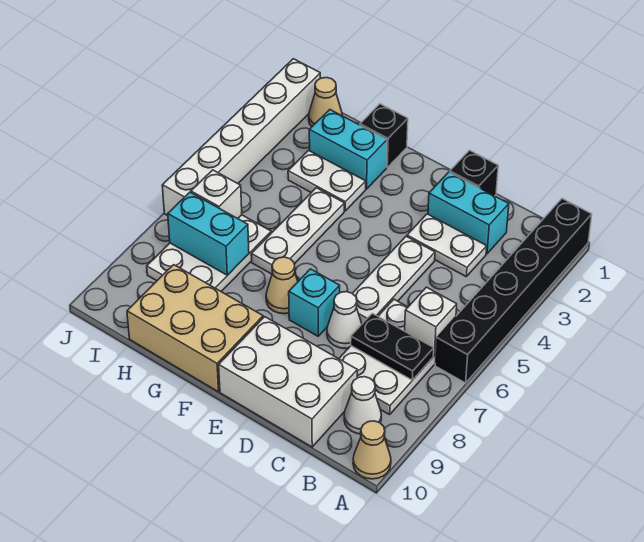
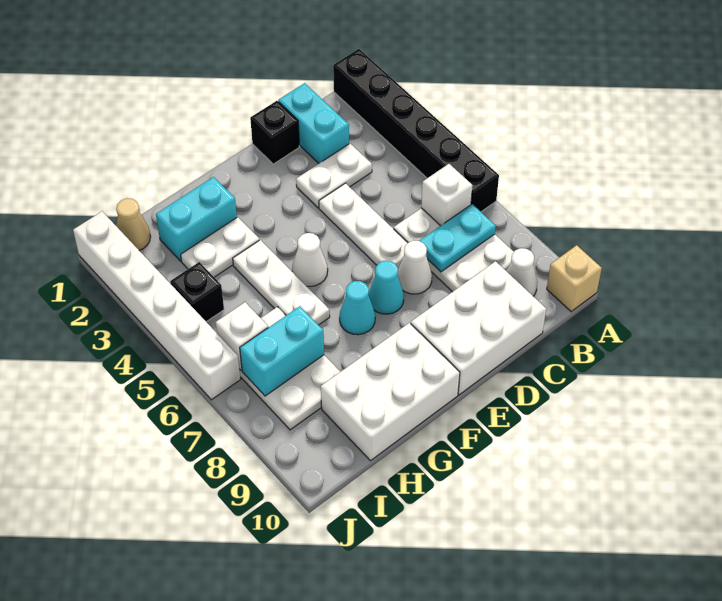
tan 1x1 cone [353,421,391,479] -> tan 1x1 brick [547,245,602,312]
black 1x2 plate [351,313,434,380] -> cyan 1x2 plate [419,204,496,272]
cyan 1x2 brick [428,172,509,254] -> cyan 1x2 brick turned to [278,83,349,163]
cyan 1x1 brick [289,269,340,336] -> cyan 1x1 cone [368,261,404,314]
none -> white 1x1 cone [292,233,328,286]
tan 1x1 cone [266,257,298,314] -> cyan 1x1 cone [339,281,375,335]
tan 2x3 brick [127,265,263,392] -> white 2x3 brick [321,323,460,461]
black 1x1 brick [360,104,408,167] -> black 1x1 brick moved to [170,262,224,322]

